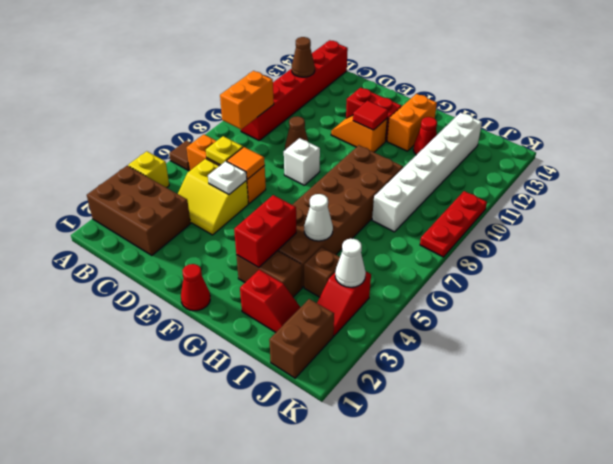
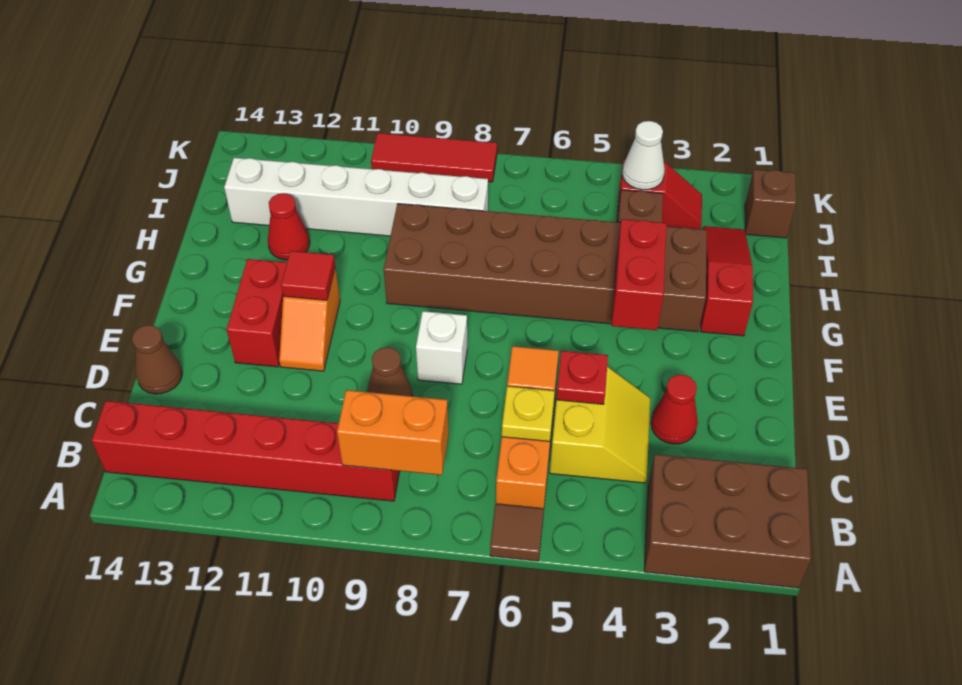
brown 2x3 brick [87,166,191,256] -> brown 2x3 brick turned to [644,454,811,588]
yellow 1x1 brick [128,151,169,188] -> none
brown 1x1 cone [292,37,315,77] -> brown 1x1 cone moved to [132,325,182,394]
white 1x1 plate [208,161,247,194] -> red 1x1 plate [556,351,608,404]
red 1x1 cone [181,264,210,311] -> red 1x1 cone moved to [651,375,698,444]
red 1x2 brick [234,195,296,268] -> red 1x2 brick turned to [612,219,666,330]
orange 1x2 brick [387,94,437,151] -> none
red 1x2 slope [240,270,301,332] -> red 1x3 slope [701,226,753,336]
white 1x1 cone [304,194,333,241] -> none
brown 1x2 brick [269,299,334,378] -> brown 1x1 brick [745,169,796,238]
red 1x3 plate [420,191,487,257] -> red 1x3 tile [371,133,497,182]

